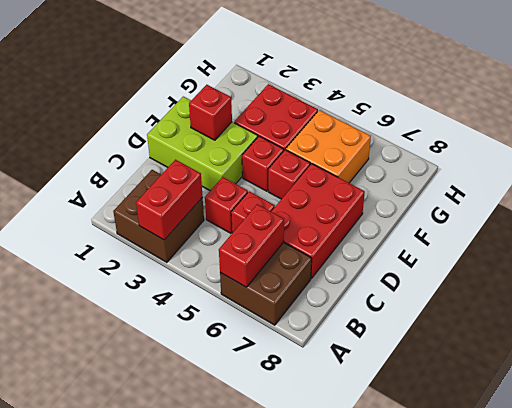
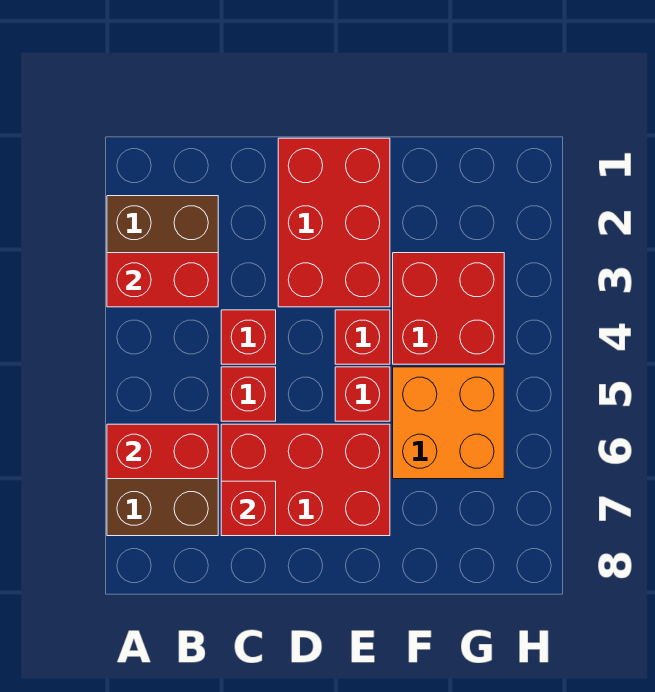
lime 2x3 brick [147,96,258,191] -> red 2x3 brick [278,138,390,307]
red 1x1 brick [189,85,232,140] -> red 1x1 brick moved to [221,481,276,536]

